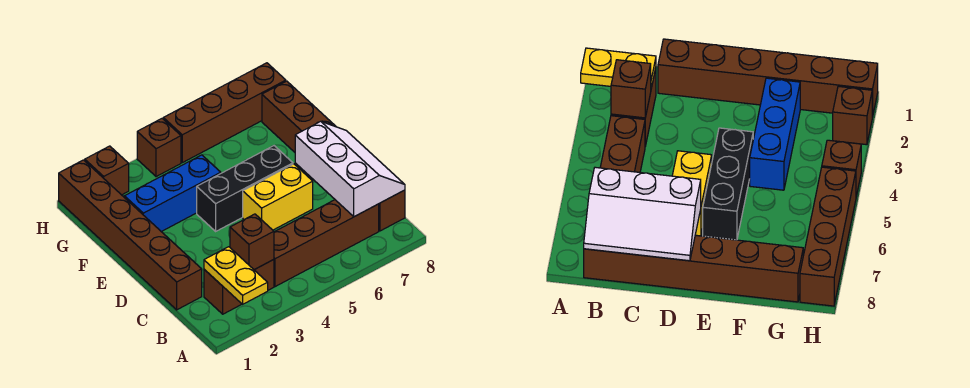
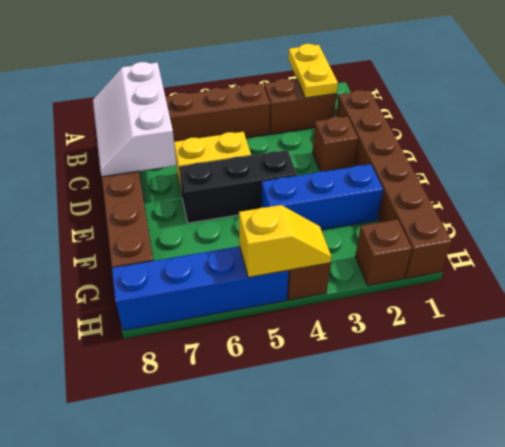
brown 1x1 brick [230,214,274,270] -> brown 1x1 brick moved to [312,116,358,171]
none -> yellow 1x2 slope [239,205,331,277]
brown 1x4 brick [163,63,286,163] -> blue 1x4 brick [112,246,289,331]

